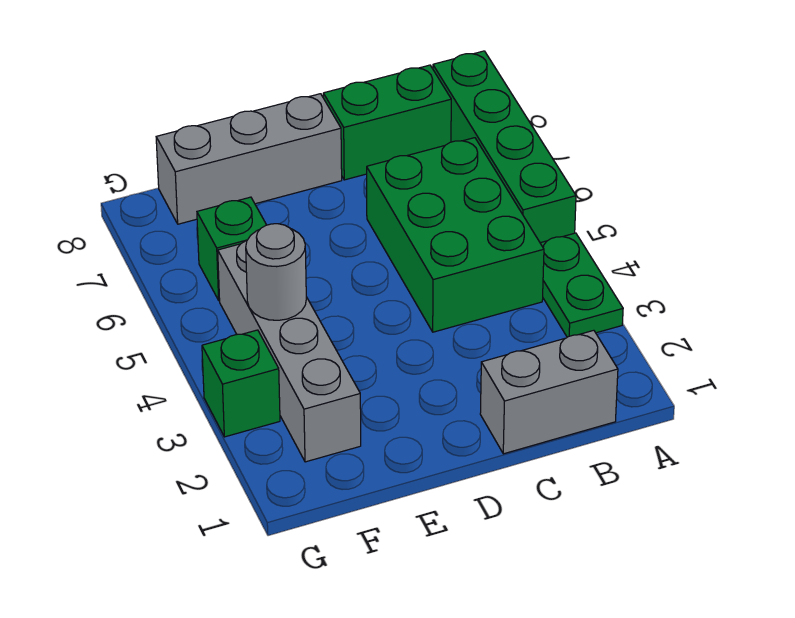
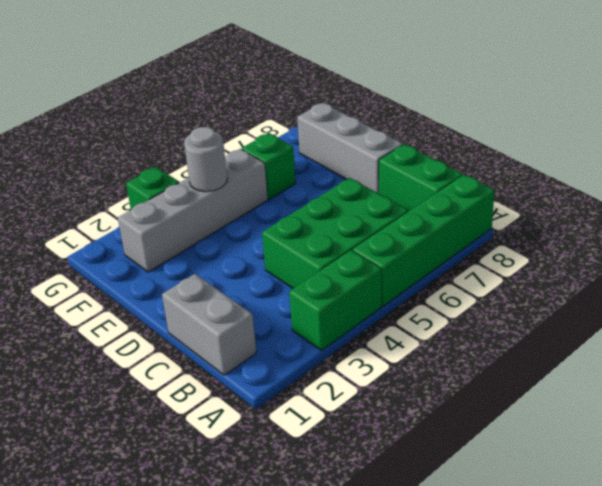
green 1x2 plate [540,233,623,337] -> green 1x2 brick [289,250,382,350]

